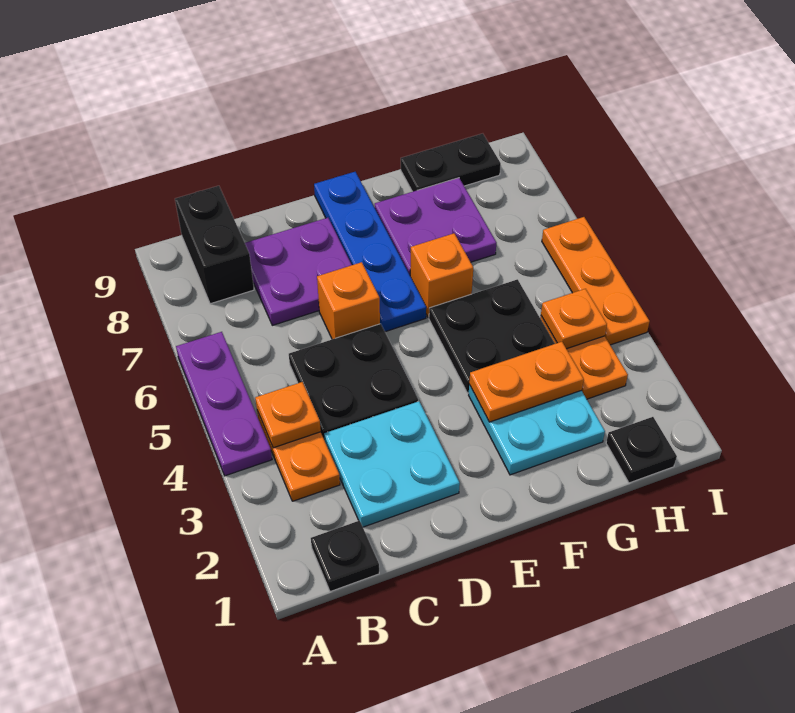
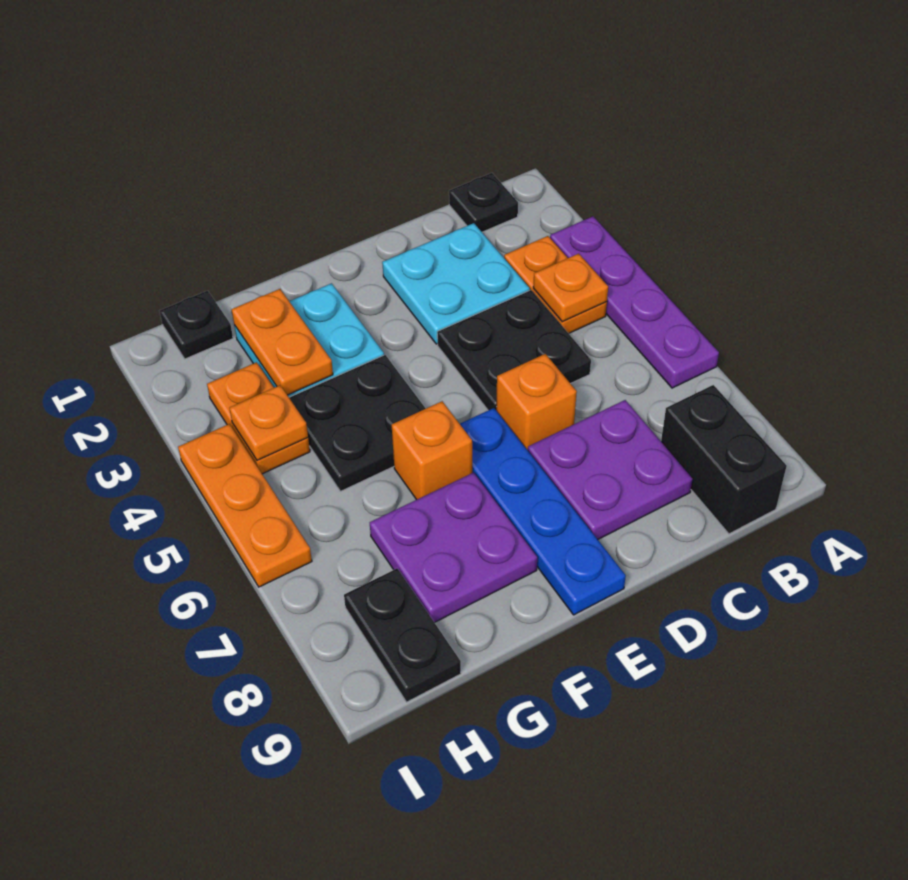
purple 1x3 plate [176,332,272,476] -> purple 1x4 plate [550,216,719,388]
orange 1x2 plate [469,342,584,422] -> orange 1x2 plate turned to [232,289,333,395]
black 1x2 plate [401,134,501,192] -> black 1x2 plate turned to [344,569,461,702]

